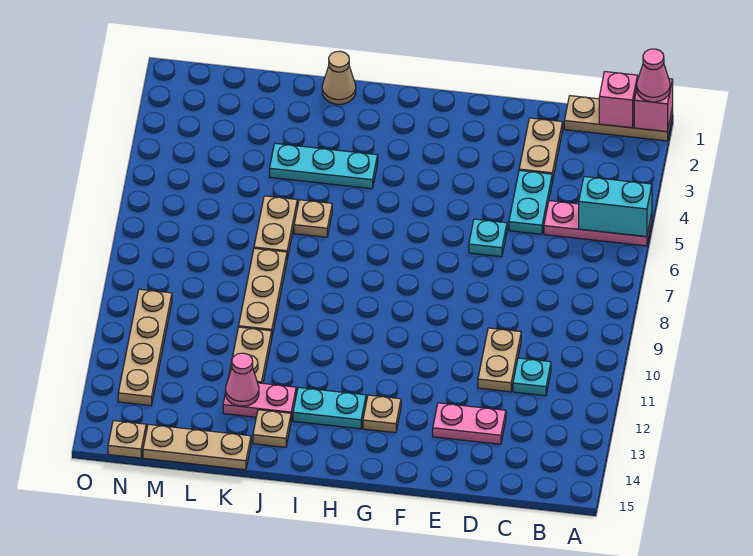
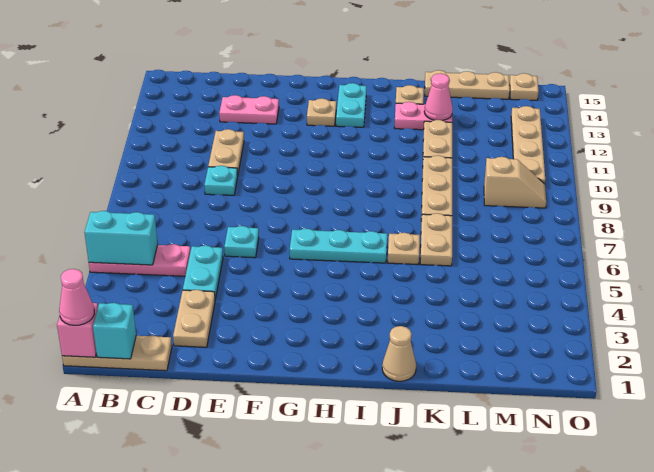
pink 1x1 brick [599,72,638,128] -> cyan 1x1 brick [93,303,136,359]
cyan 1x1 plate [513,358,551,396] -> cyan 1x1 plate moved to [204,166,238,195]
cyan 1x2 plate [293,387,366,429] -> cyan 1x2 plate turned to [336,83,367,127]
cyan 1x3 plate [270,143,378,189] -> cyan 1x3 plate moved to [290,229,387,263]
none -> tan 1x2 slope [484,157,546,208]

